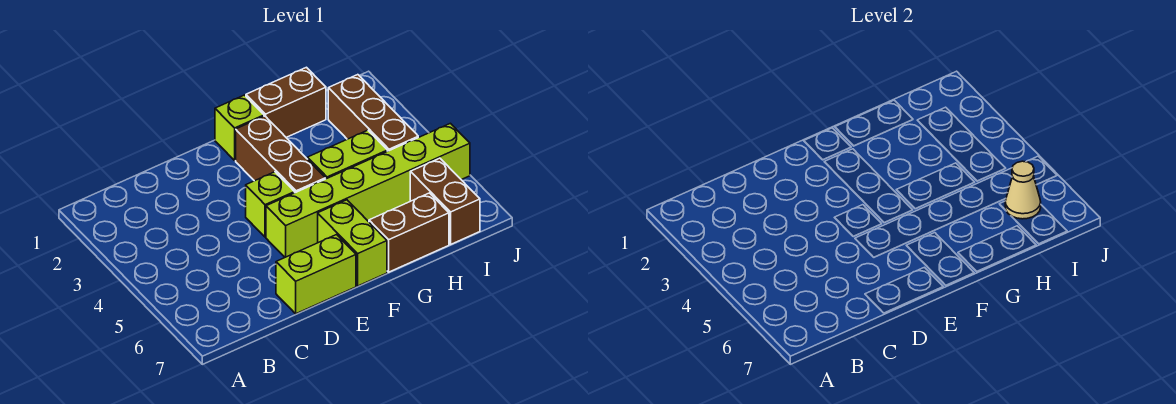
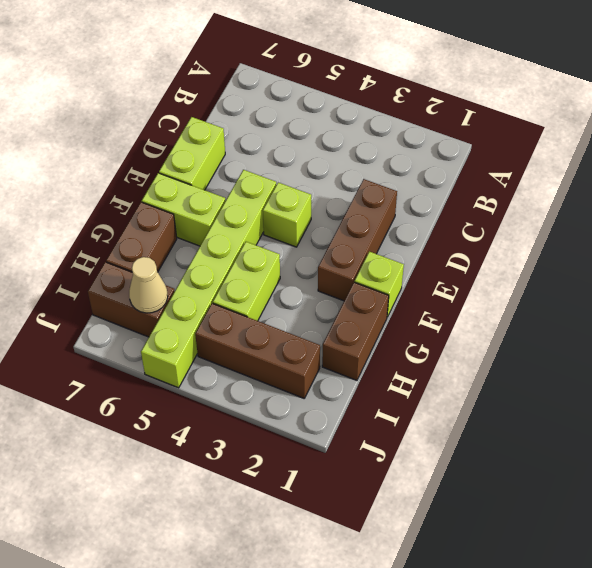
brown 1x3 brick [236,116,326,193] -> brown 1x3 brick turned to [318,179,397,301]

